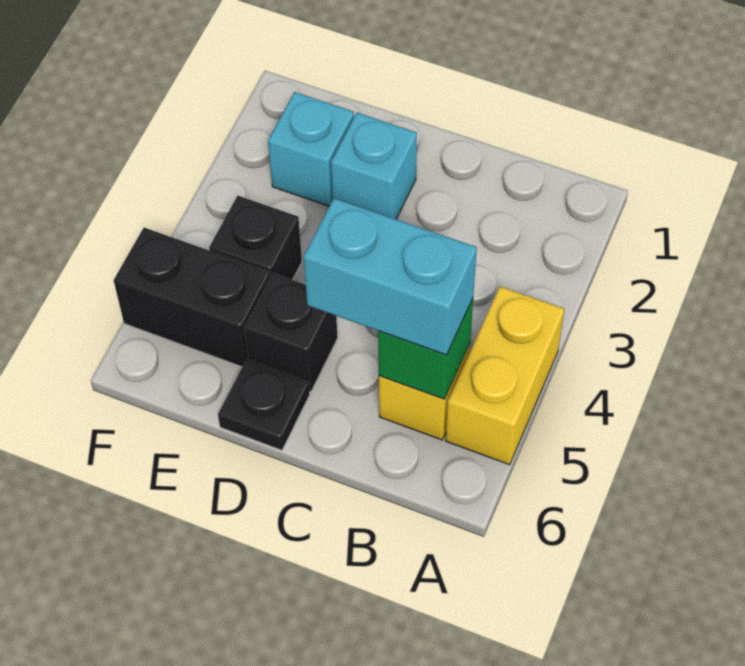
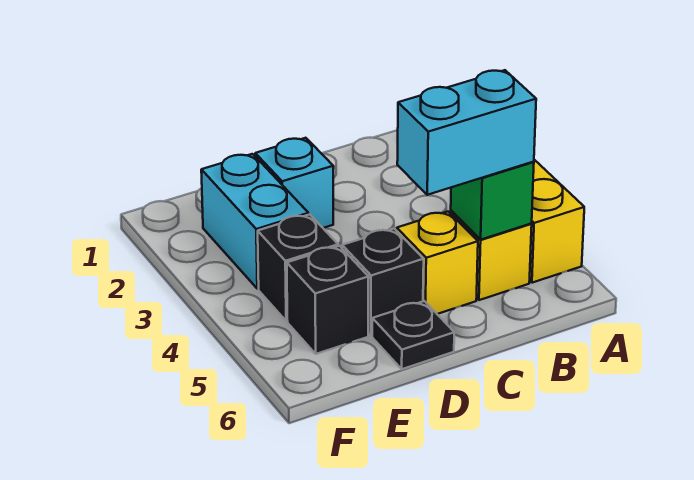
none -> yellow 1x1 brick [397,212,478,314]
cyan 1x1 brick [268,92,354,206] -> cyan 1x2 brick [201,154,309,289]
black 1x2 brick [114,228,270,367] -> black 1x1 brick [287,246,369,354]

